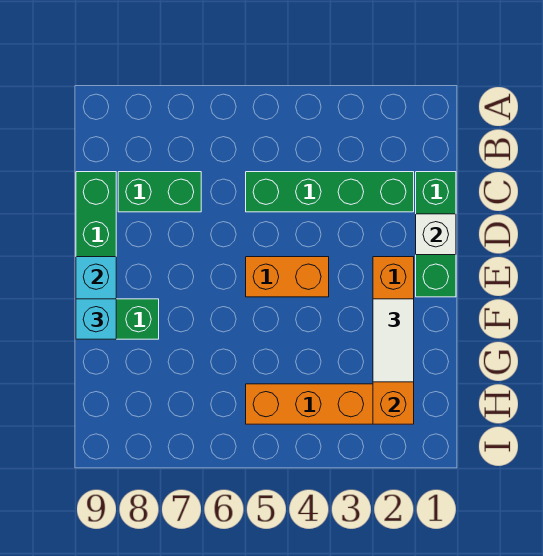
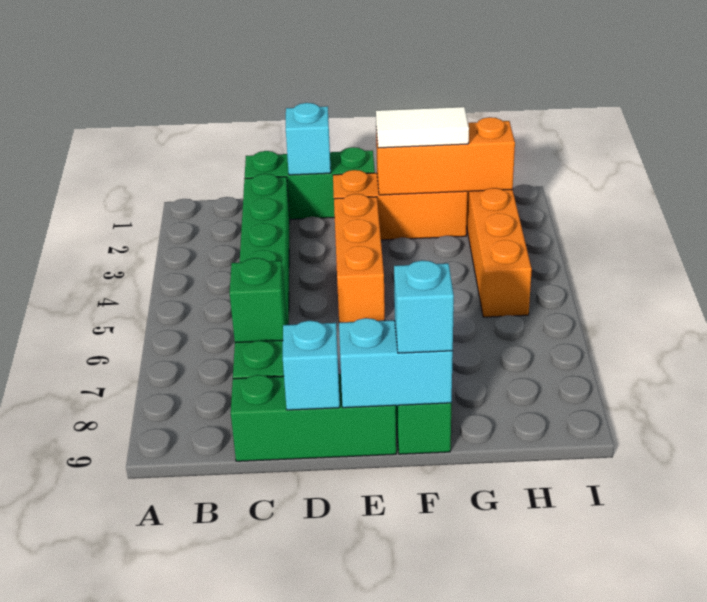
none -> green 1x1 brick [230,258,285,343]
white 1x1 brick [416,214,456,255] -> cyan 1x1 brick [286,103,331,175]
none -> cyan 1x1 brick [283,321,340,410]
orange 1x2 brick [246,257,329,297] -> orange 1x3 brick [334,194,385,323]

